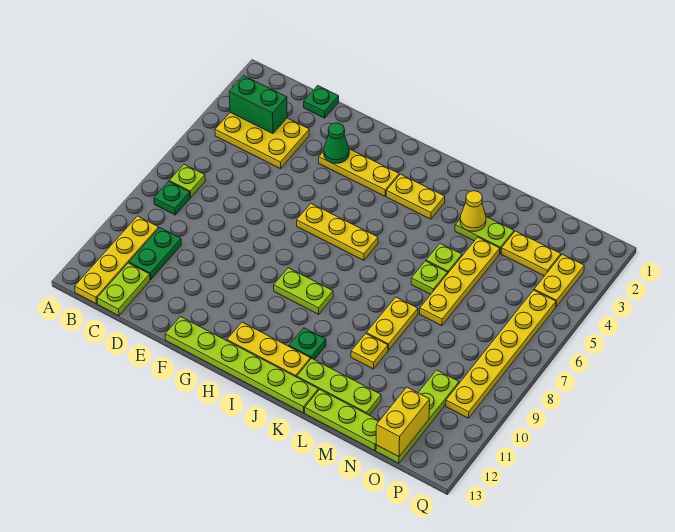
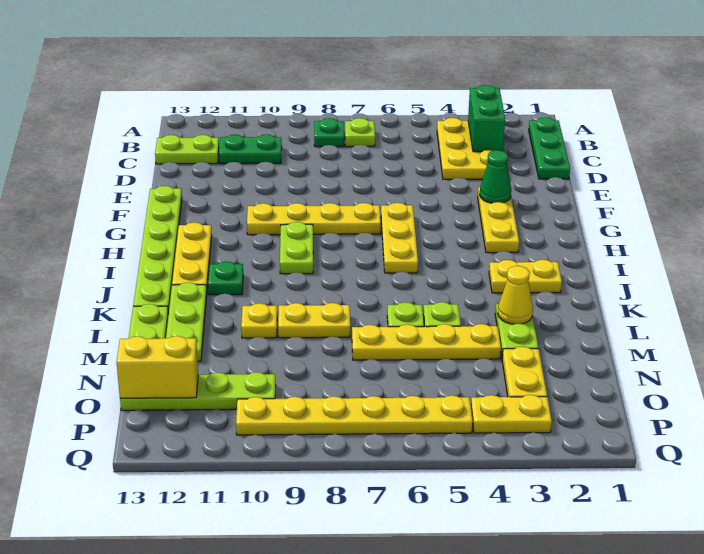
yellow 1x4 plate [75,216,159,304] -> yellow 1x4 plate moved to [247,203,381,235]
green 1x1 plate [304,86,339,118] -> green 1x3 plate [529,117,570,179]
yellow 1x2 plate [386,174,445,219] -> yellow 1x2 plate turned to [489,260,562,293]

